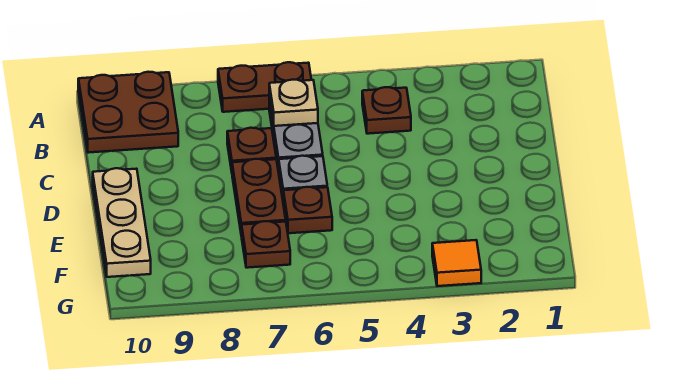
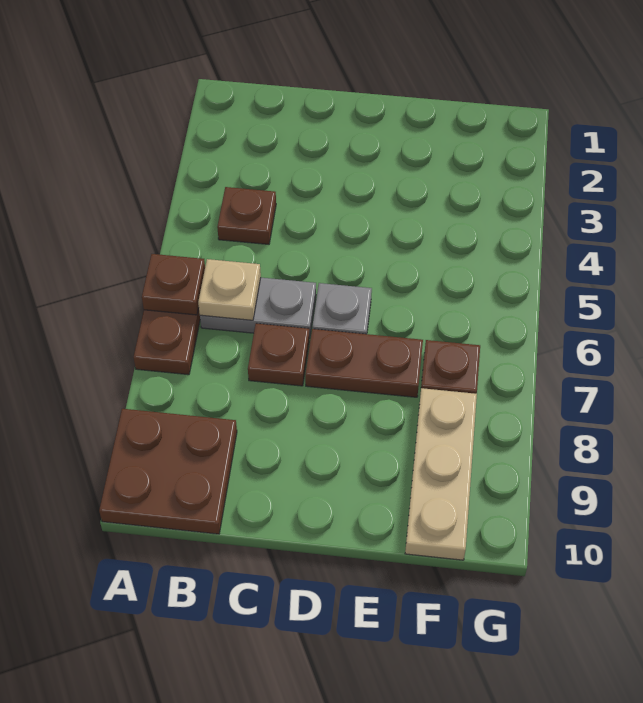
tan 1x3 plate [93,168,151,277] -> tan 1x3 plate turned to [405,388,477,560]
brown 1x1 plate [283,187,332,233] -> brown 1x1 plate moved to [142,254,205,315]
orange 1x1 tile [432,240,481,286] -> none

